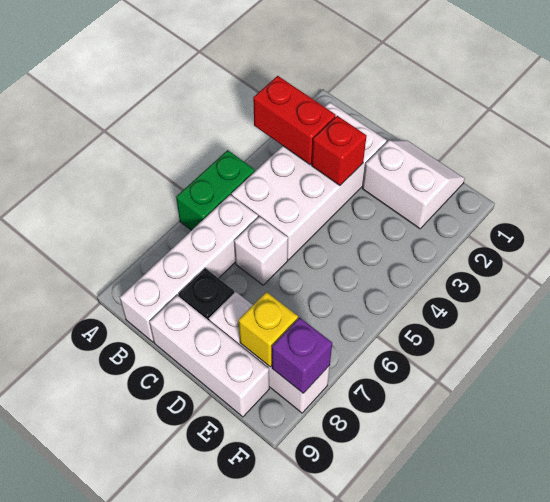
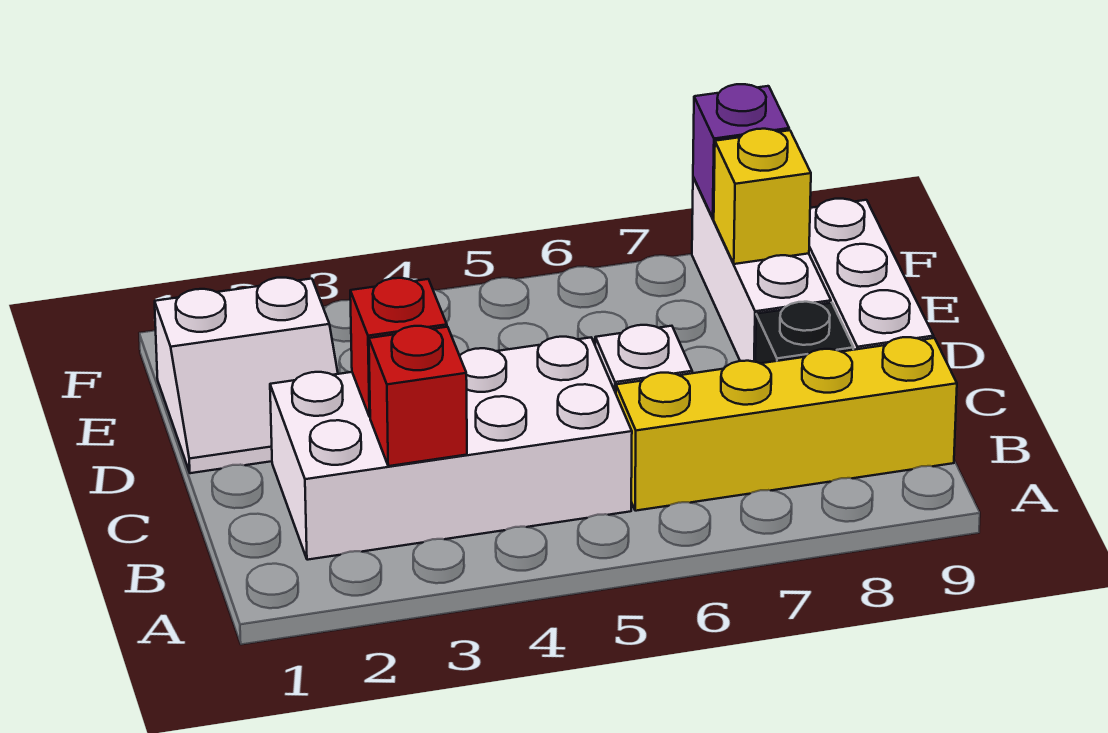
red 1x2 brick [253,76,336,165] -> red 1x1 brick [369,326,467,466]
green 1x2 brick [176,150,255,230] -> none
white 1x4 brick [120,195,258,342] -> yellow 1x4 brick [616,337,957,511]
white 2x2 slope [362,140,465,229] -> white 2x2 slope turned to [155,278,338,473]

